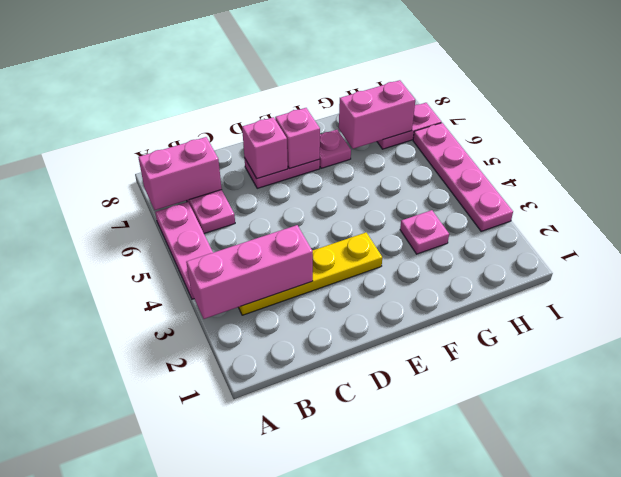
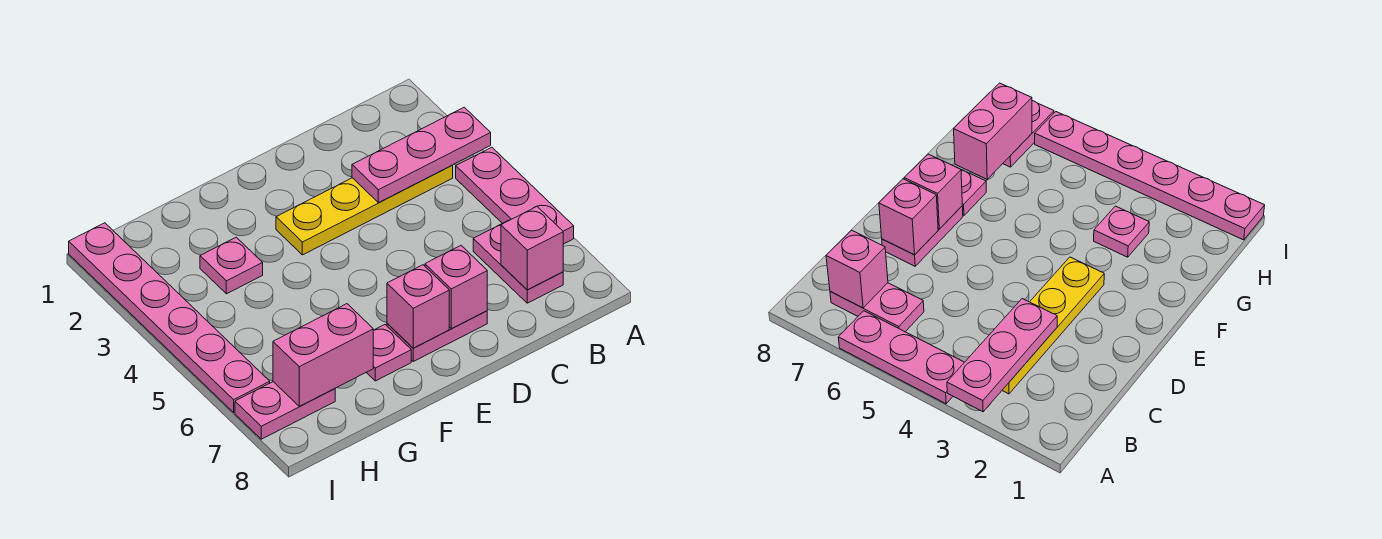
pink 1x3 brick [186,225,313,319] -> pink 1x3 plate [352,107,491,203]
pink 1x2 brick [138,137,222,210] -> pink 1x1 brick [501,206,563,290]
pink 1x4 plate [413,123,513,231] -> pink 1x6 plate [69,223,270,412]

